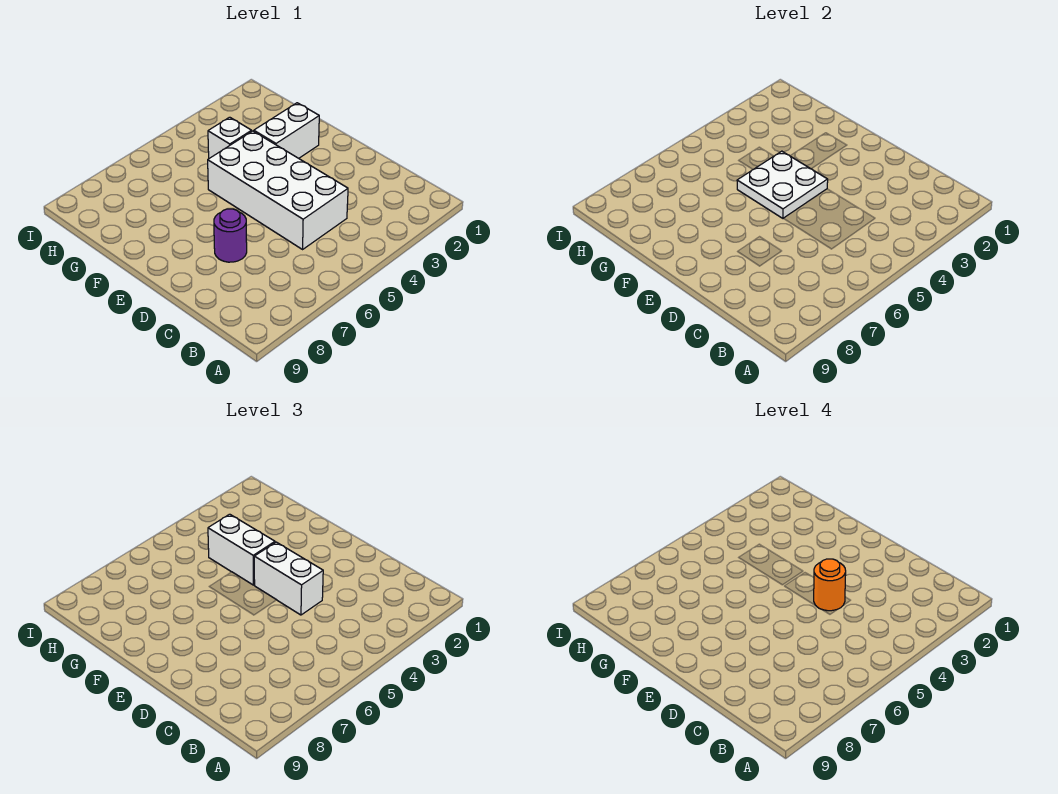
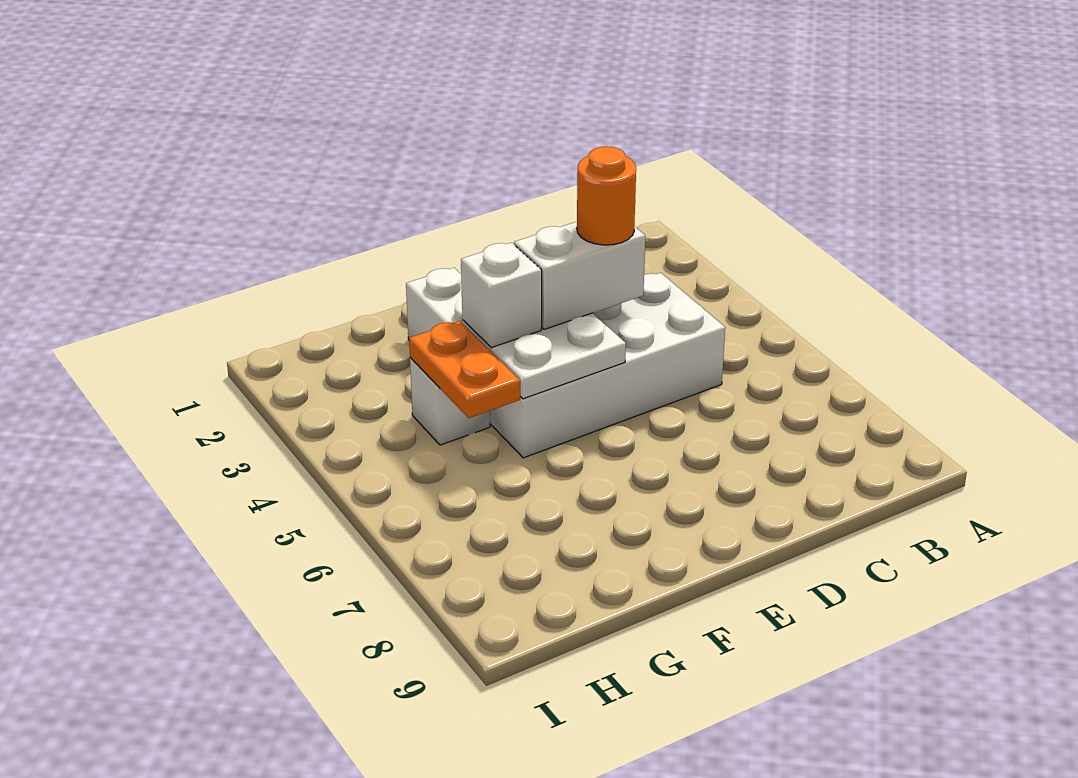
purple 1x1 round brick [214,209,247,262] -> none
white 1x2 brick [208,514,275,585] -> white 1x1 brick [461,243,542,348]
none -> orange 1x2 plate [409,321,520,418]

